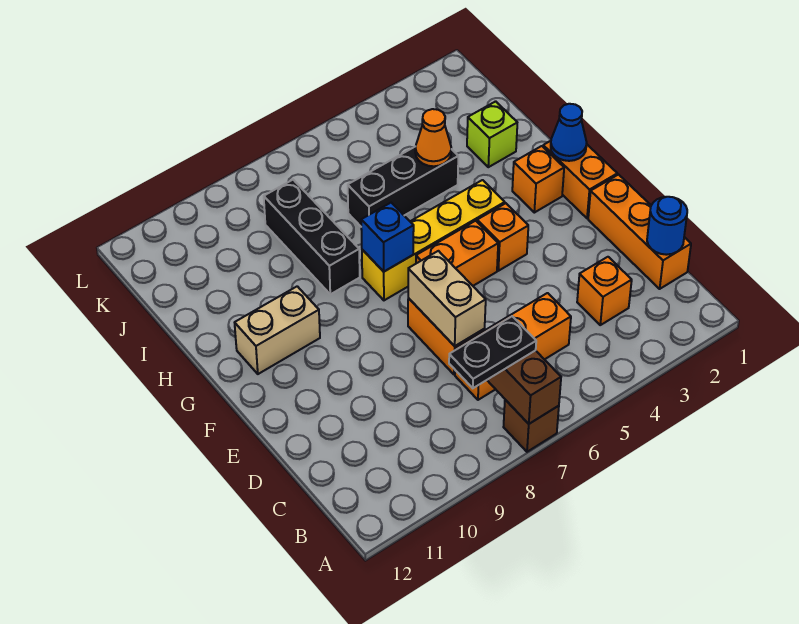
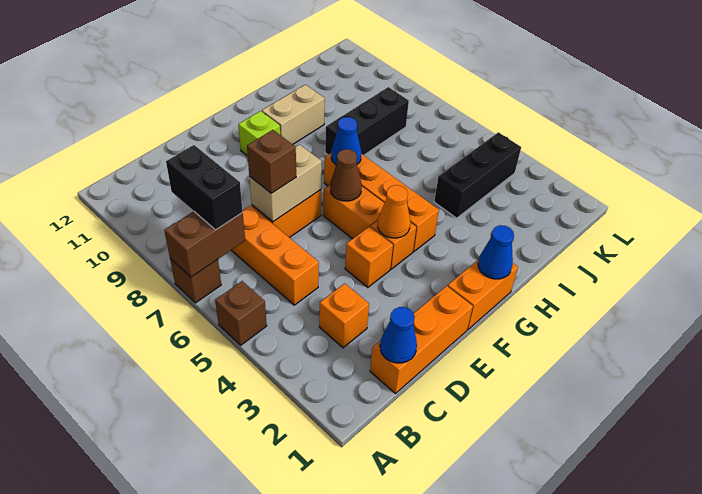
none -> brown 1x1 brick [215,281,267,345]
black 1x2 plate [449,316,536,388] -> black 1x2 brick [166,145,243,230]
blue 1x1 round brick [647,197,687,255] -> blue 1x1 cone [380,307,417,363]
none -> brown 1x1 brick [247,130,296,193]
none -> brown 1x1 cone [330,149,362,201]
orange 1x1 brick [512,146,564,213] -> orange 1x1 brick moved to [345,226,393,287]
yellow 1x4 brick [362,180,505,300] -> orange 1x4 brick [324,153,439,251]
blue 1x1 brick [361,203,414,272] -> blue 1x1 cone [331,117,361,165]
tan 1x2 brick [235,286,320,374] -> tan 1x2 brick turned to [262,85,325,144]
lime 1x1 brick [467,101,517,167] -> lime 1x1 brick moved to [238,111,280,156]
black 1x3 brick [348,147,458,226] -> black 1x3 brick turned to [434,132,521,218]
orange 1x1 cone [415,109,451,166] -> orange 1x1 cone moved to [378,185,410,238]

